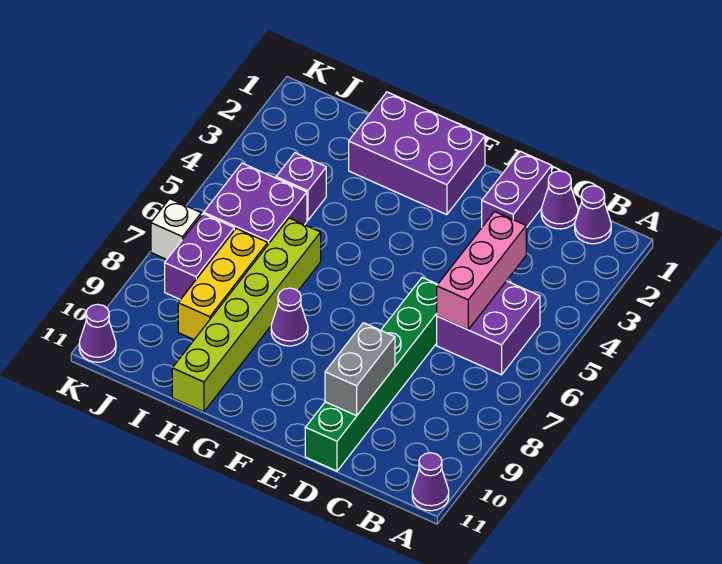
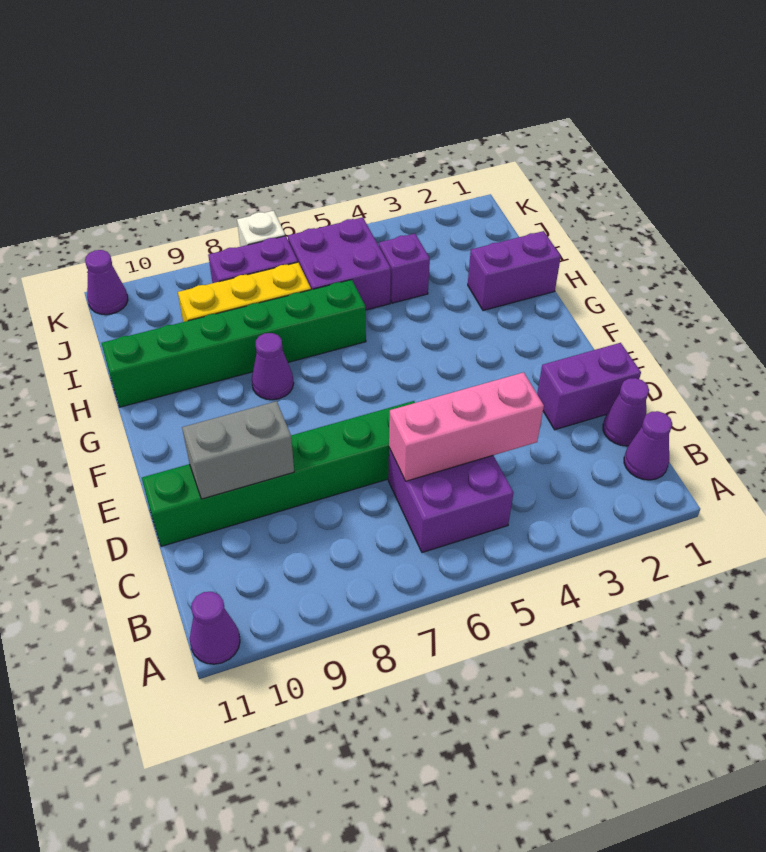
purple 2x3 brick [349,92,485,215] -> purple 1x2 brick [468,231,561,311]
lime 1x6 brick [172,218,321,412] -> green 1x6 brick [102,280,366,407]

